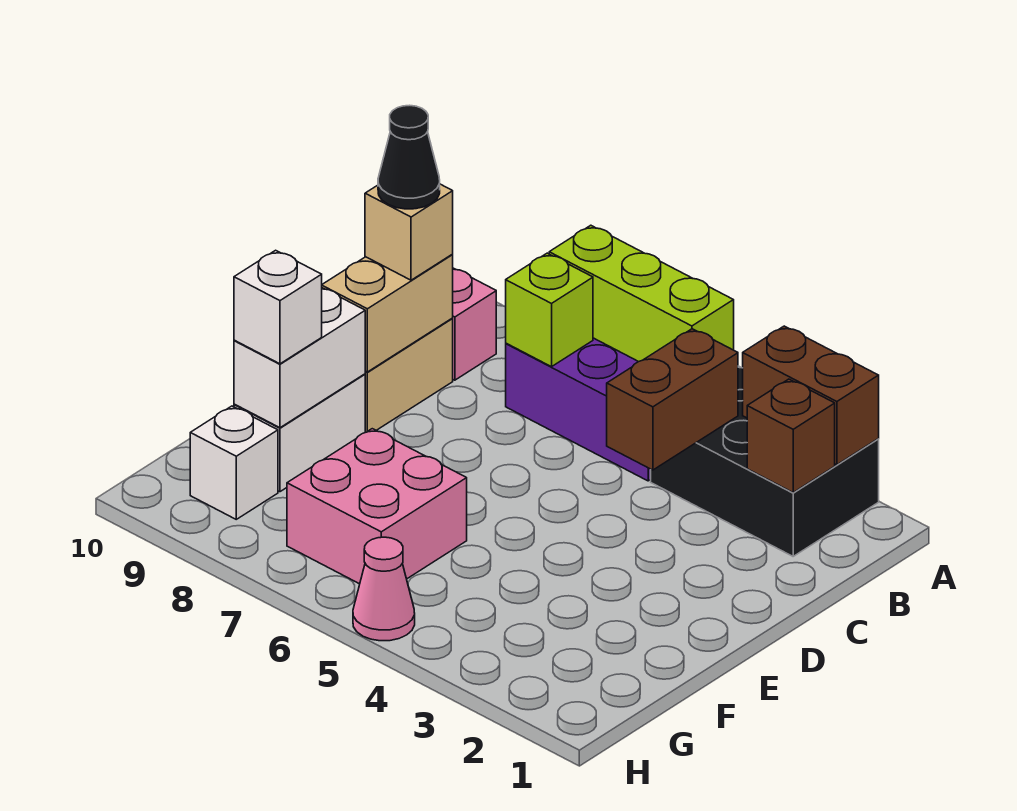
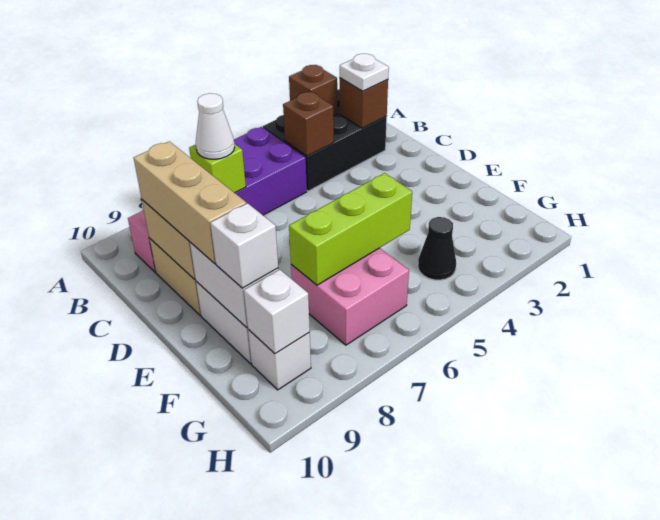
brown 1x2 brick [743,326,879,465] -> brown 1x1 brick [289,65,337,116]
lime 1x3 brick [549,225,734,362] -> lime 1x3 brick moved to [289,173,412,285]
none -> white 1x1 plate [340,54,389,91]
brown 1x2 brick [607,329,738,470] -> brown 1x1 brick [283,91,334,156]
none -> white 1x1 cone [196,93,235,159]
tan 1x1 brick [365,184,453,280] -> tan 1x3 brick [134,141,246,264]
black 1x1 cone [378,105,440,209] -> black 1x1 cone moved to [418,217,456,280]
none -> white 1x1 brick [244,269,310,354]
pink 1x1 cone [353,537,415,641] -> none

